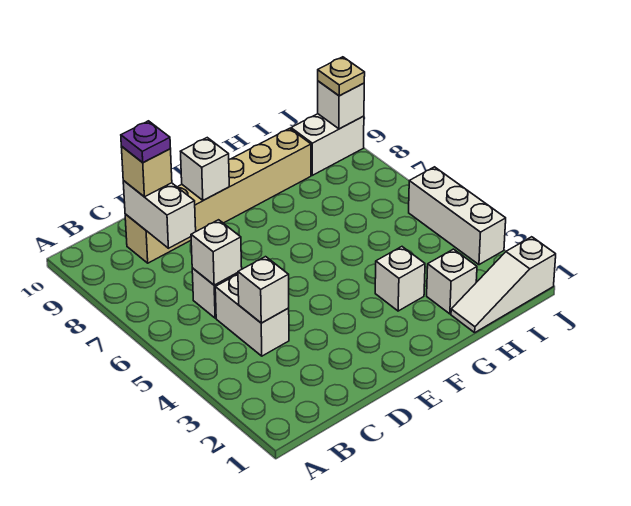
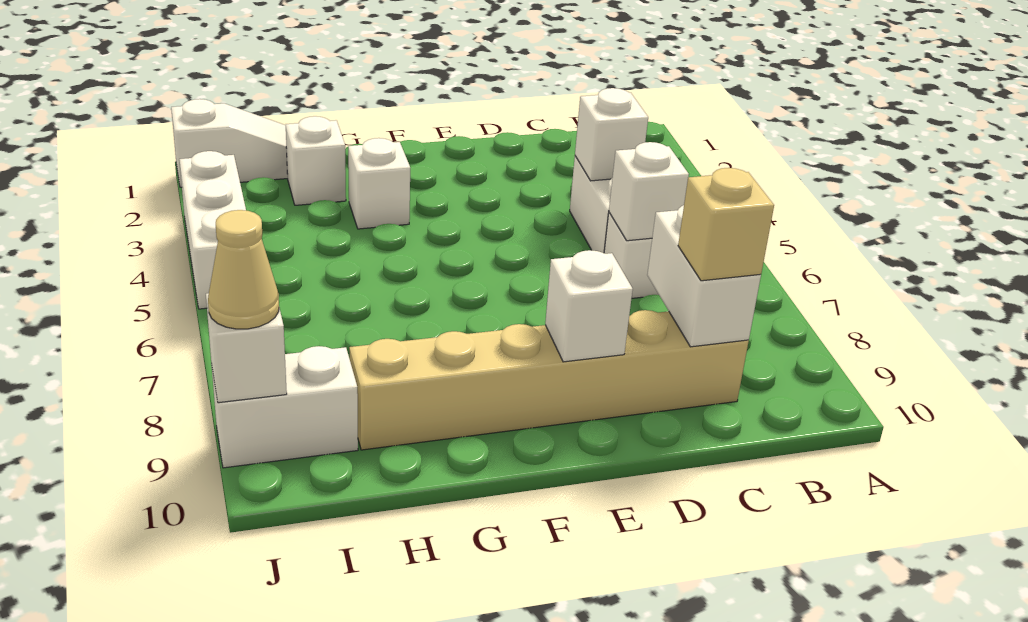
purple 1x1 plate [121,121,171,163] -> none
tan 1x1 plate [318,57,365,96] -> tan 1x1 cone [208,210,279,329]

